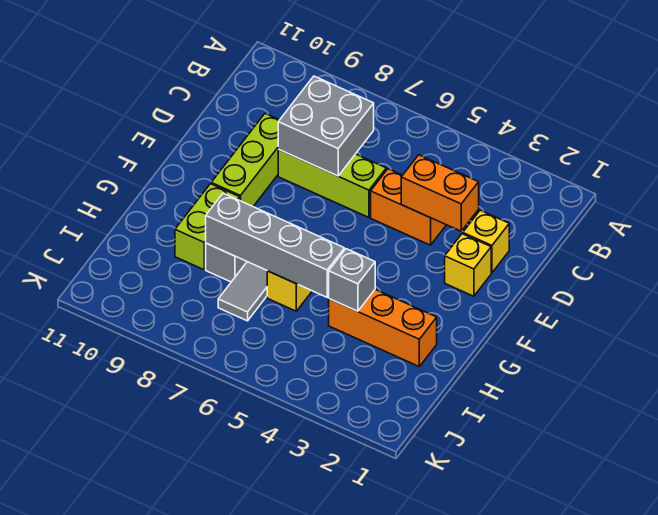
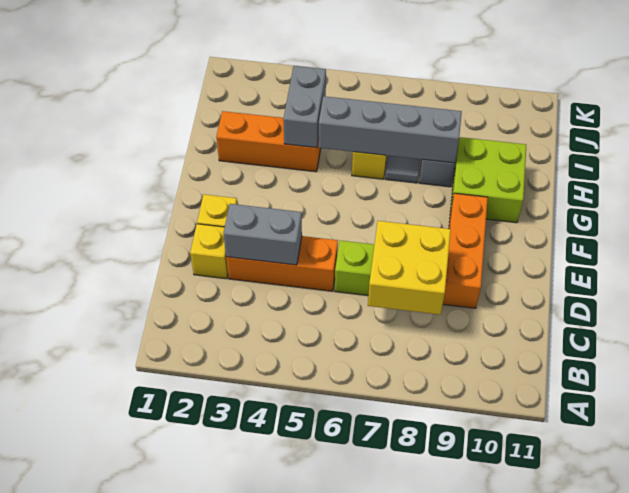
grey 2x2 brick [278,76,374,176] -> yellow 2x2 brick [368,221,451,315]
orange 1x2 brick [401,155,479,231] -> grey 1x2 brick [223,204,302,265]
orange 1x2 brick [371,169,446,245] -> orange 1x3 brick [226,236,338,291]
lime 1x3 brick [211,114,279,206] -> orange 1x3 brick [443,193,488,308]
lime 1x2 brick [175,184,240,270] -> lime 2x2 brick [450,137,526,223]
grey 1x1 brick [329,249,375,311] -> grey 1x2 brick [283,66,326,148]

